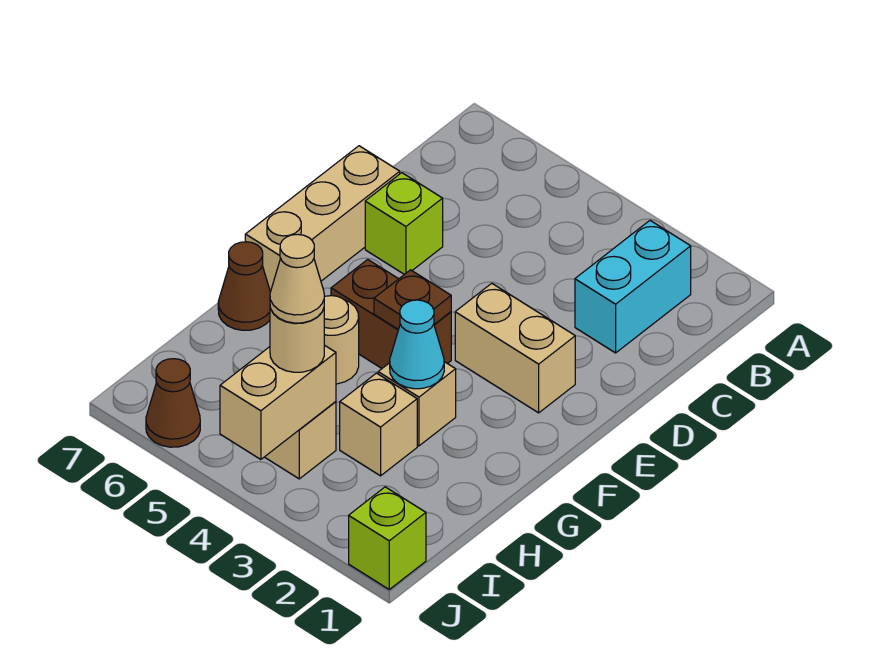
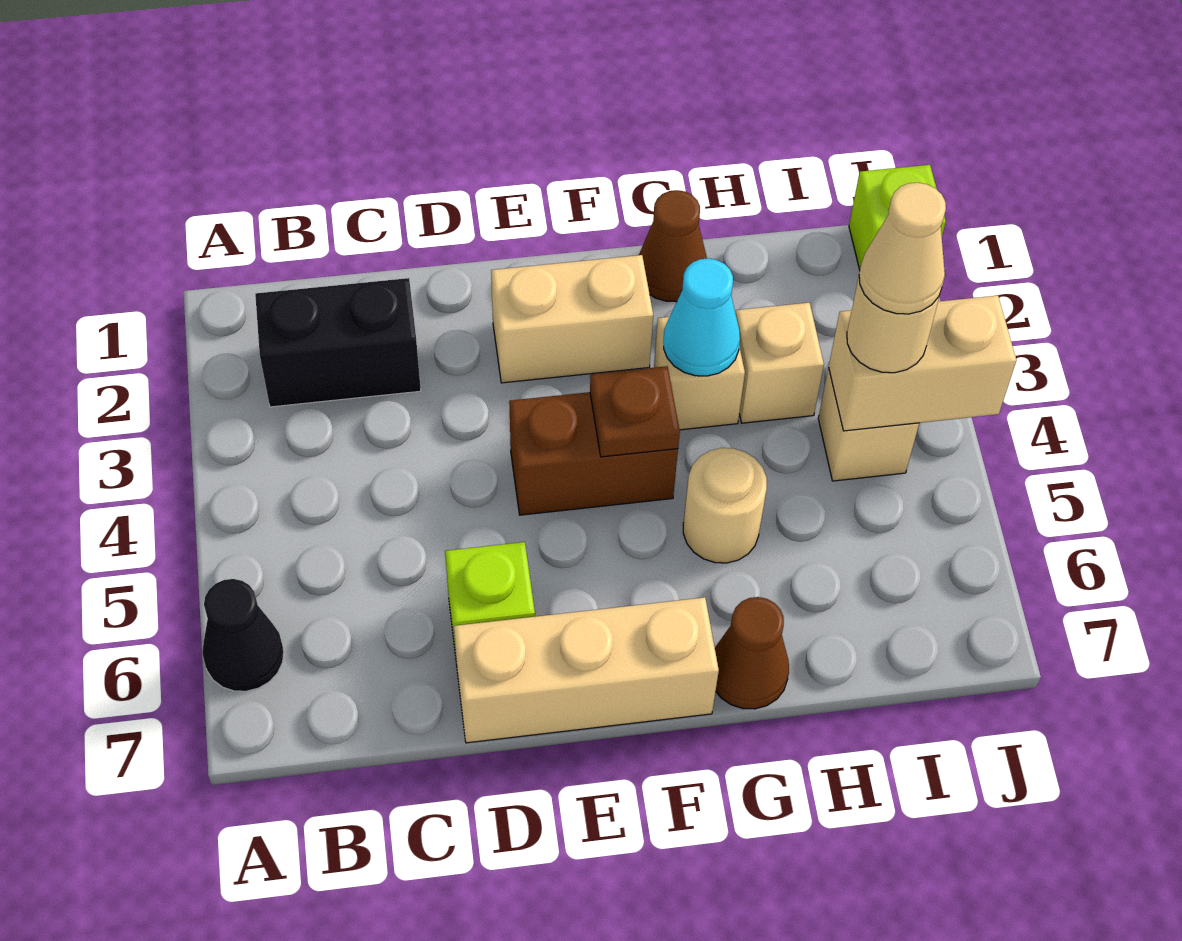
none -> black 1x1 cone [202,579,284,691]
cyan 1x2 brick [575,221,691,353] -> black 1x2 brick [255,278,421,407]
tan 1x2 brick [455,283,575,413] -> tan 1x2 brick turned to [491,255,653,383]
brown 1x2 brick [331,259,451,368] -> brown 1x2 brick turned to [509,392,678,515]
brown 1x1 cone [146,359,200,447] -> brown 1x1 cone moved to [639,190,707,302]

